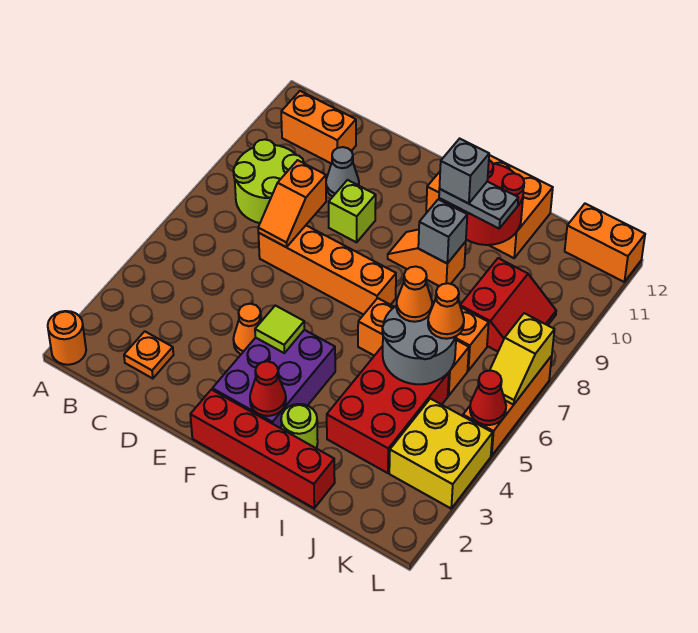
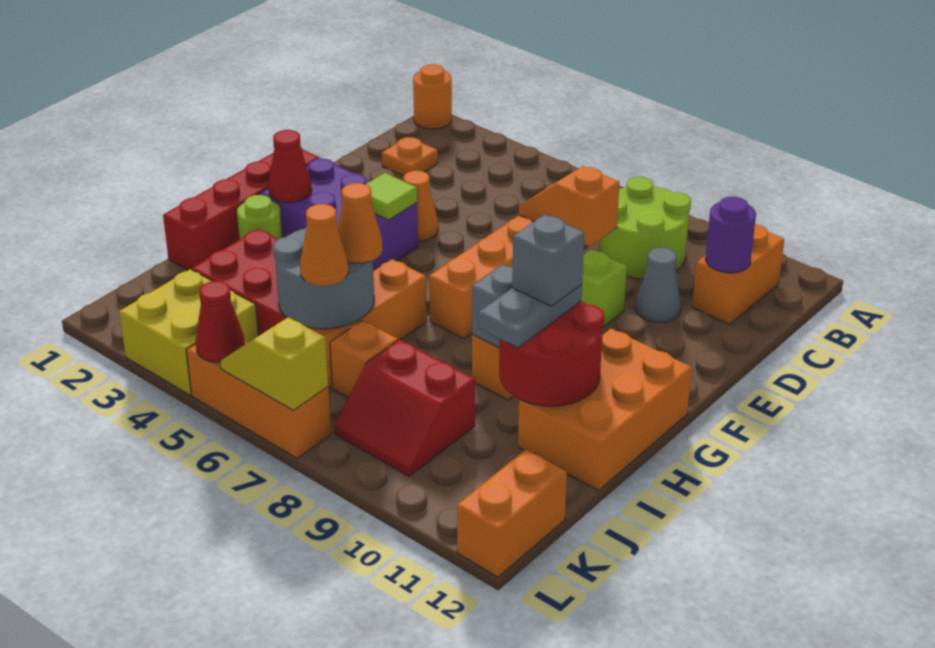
none -> purple 1x1 round brick [705,197,756,273]

